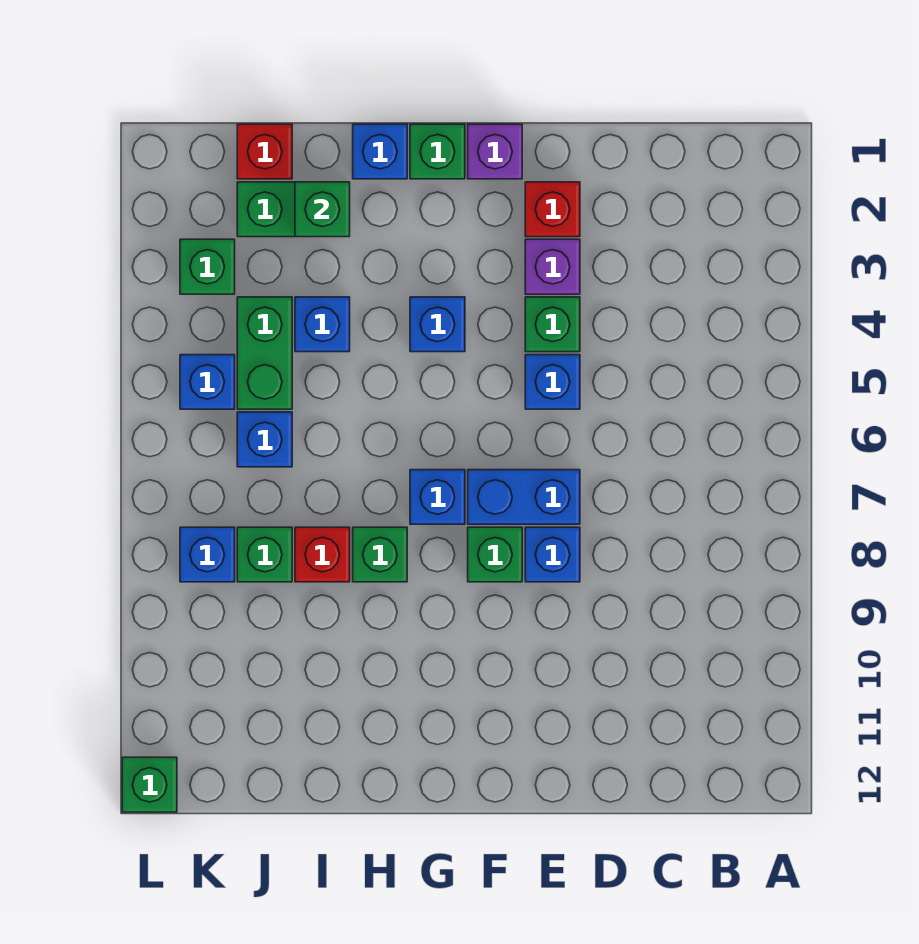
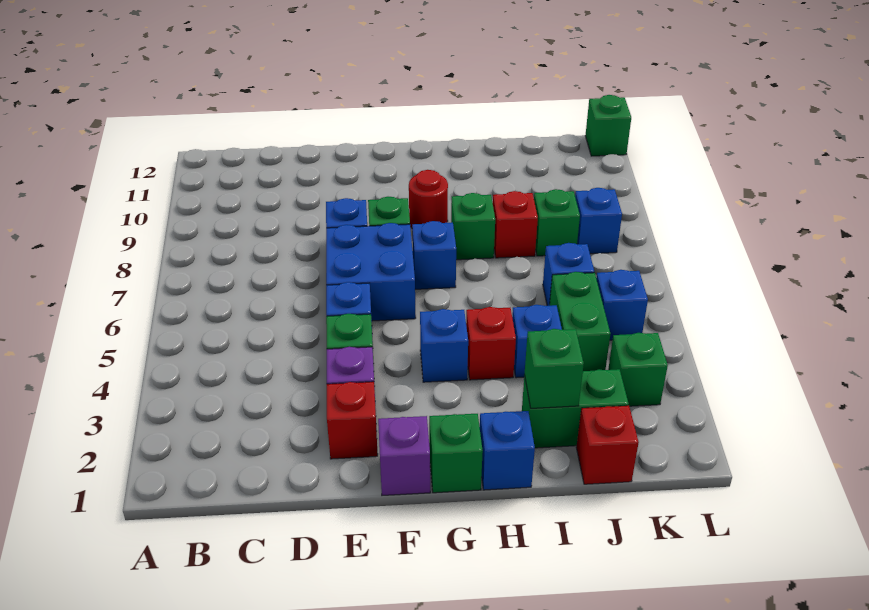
blue 1x2 brick [468,470,580,524] -> blue 2x2 brick [326,223,416,321]
none -> red 1x1 round brick [409,170,448,228]
none -> red 1x1 brick [466,307,516,380]

